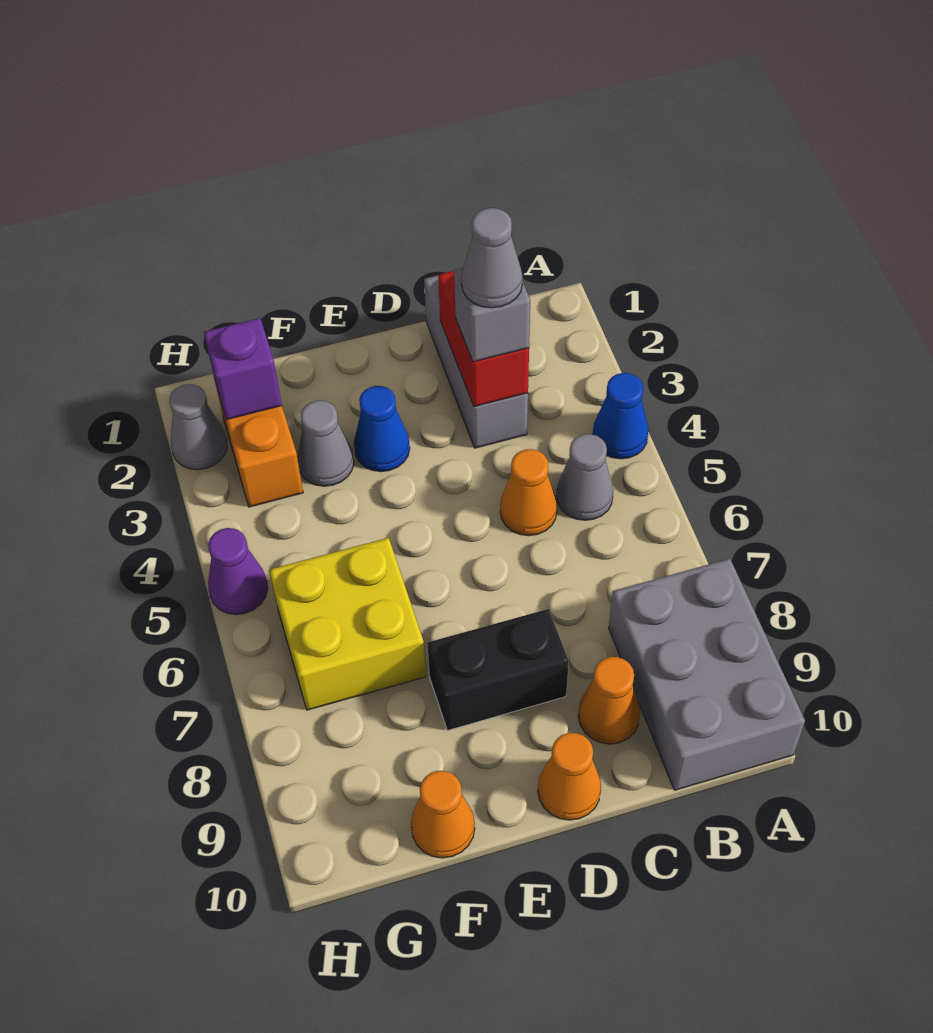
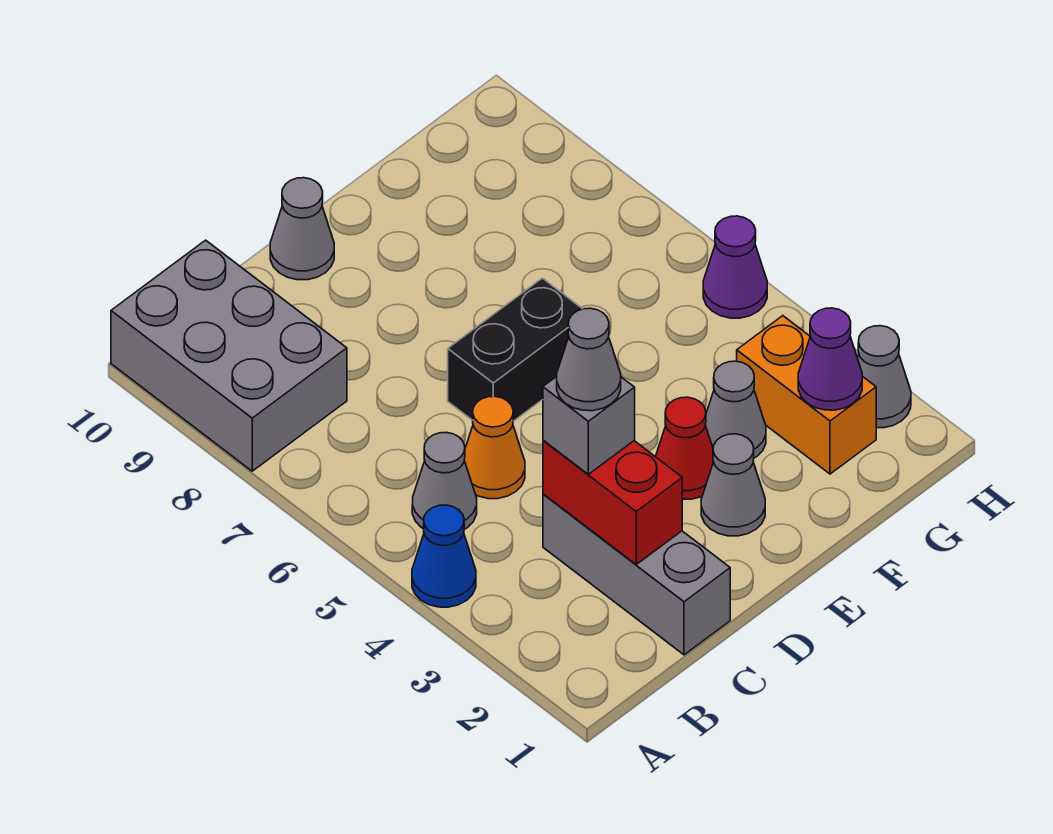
orange 1x1 cone [578,657,640,744] -> none
black 1x2 brick [427,609,569,730] -> black 1x2 brick moved to [448,278,582,421]
orange 1x1 cone [538,733,601,820] -> grey 1x1 cone [270,178,334,280]
none -> grey 1x1 cone [701,434,765,536]
blue 1x1 cone [354,386,410,472] -> red 1x1 cone [656,397,714,499]
yellow 2x2 brick [269,538,426,710] -> none
orange 1x1 cone [411,771,475,858] -> none
purple 1x1 brick [204,318,282,420] -> purple 1x1 cone [798,308,862,410]

